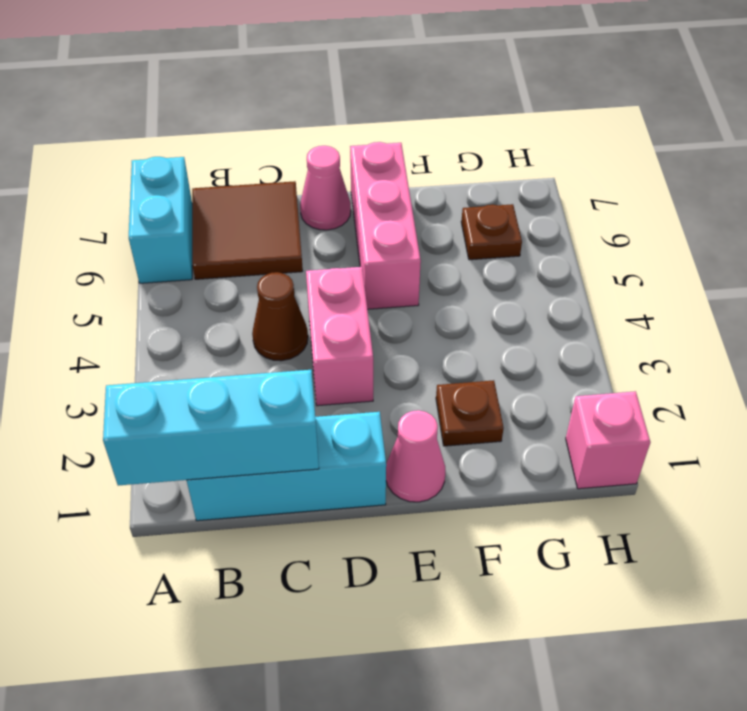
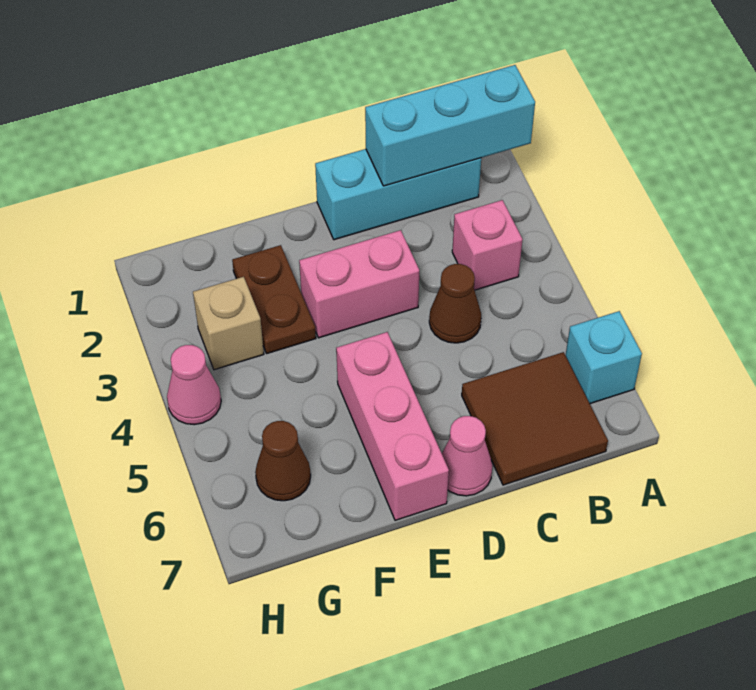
cyan 1x2 brick [129,157,192,283] -> cyan 1x1 brick [565,311,642,404]
pink 1x2 brick [306,267,373,406] -> pink 1x2 brick turned to [299,230,419,338]
pink 1x1 cone [386,410,445,502] -> pink 1x1 cone moved to [167,345,221,425]
brown 1x1 plate [436,380,504,446] -> brown 1x2 plate [232,245,316,354]
none -> tan 1x1 brick [193,277,264,370]
brown 1x1 plate [461,204,522,260] -> brown 1x1 cone [255,421,311,501]
pink 1x1 brick [566,391,650,489] -> pink 1x1 brick moved to [452,200,523,290]

